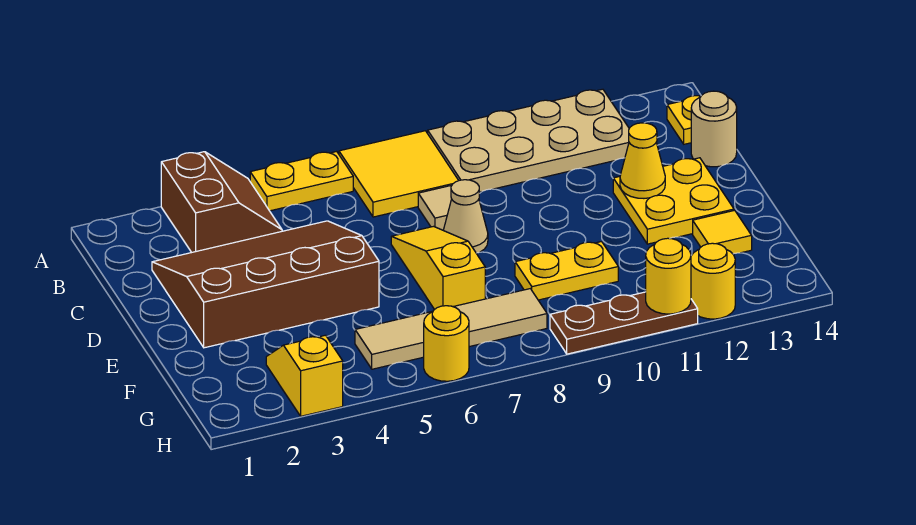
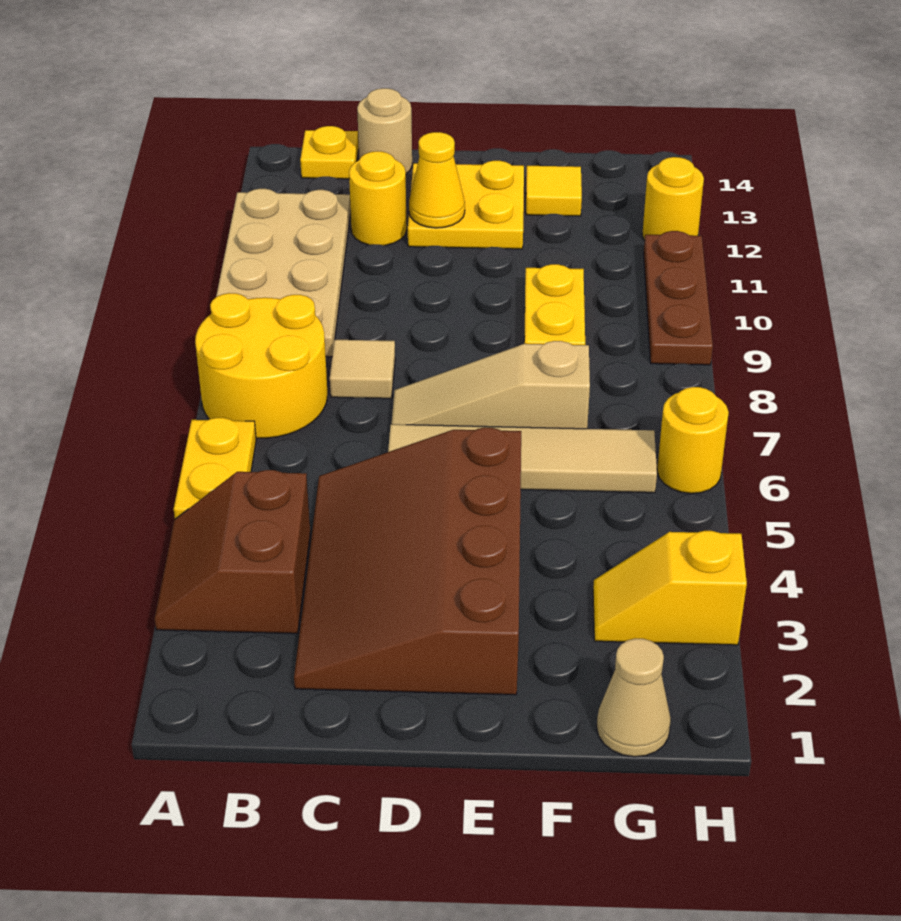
brown 2x2 slope [161,152,282,252] -> brown 2x2 slope turned to [154,470,310,634]
yellow 2x2 tile [339,131,459,217] -> yellow 2x2 round brick [195,293,327,438]
yellow 1x3 slope [391,226,485,310] -> tan 1x3 slope [392,341,590,429]
tan 1x1 cone [443,180,488,253] -> tan 1x1 cone moved to [597,639,671,757]
tan 1x4 tile [355,289,547,369] -> tan 1x4 tile turned to [388,424,657,493]
yellow 1x1 round brick [646,238,691,314] -> yellow 1x1 round brick moved to [349,151,407,246]

